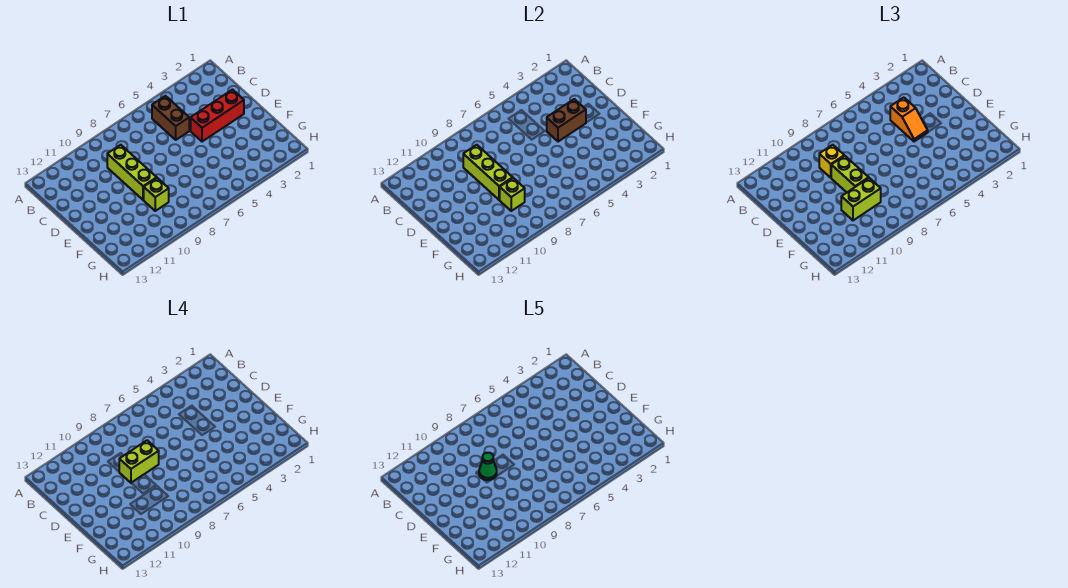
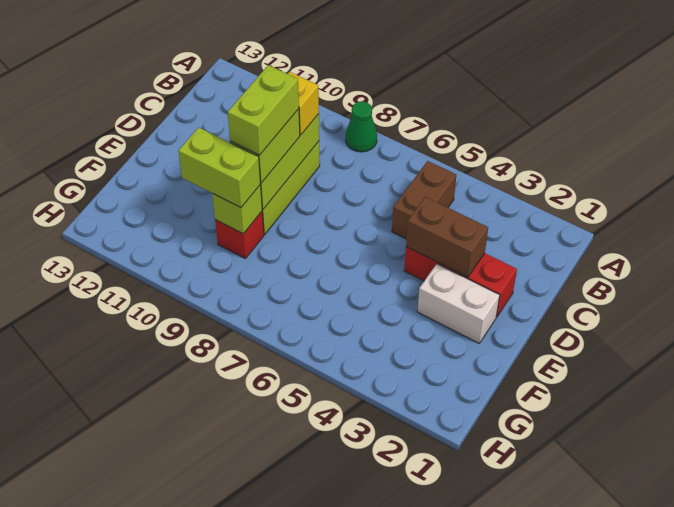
orange 1x2 slope [890,98,928,142] -> none
lime 1x2 brick [119,440,159,483] -> lime 1x2 brick turned to [228,65,299,155]
green 1x1 cone [479,453,497,480] -> green 1x1 cone moved to [346,101,377,152]
none -> white 1x2 brick [417,264,500,343]
lime 1x1 brick [144,178,169,211] -> red 1x1 brick [215,212,264,258]

